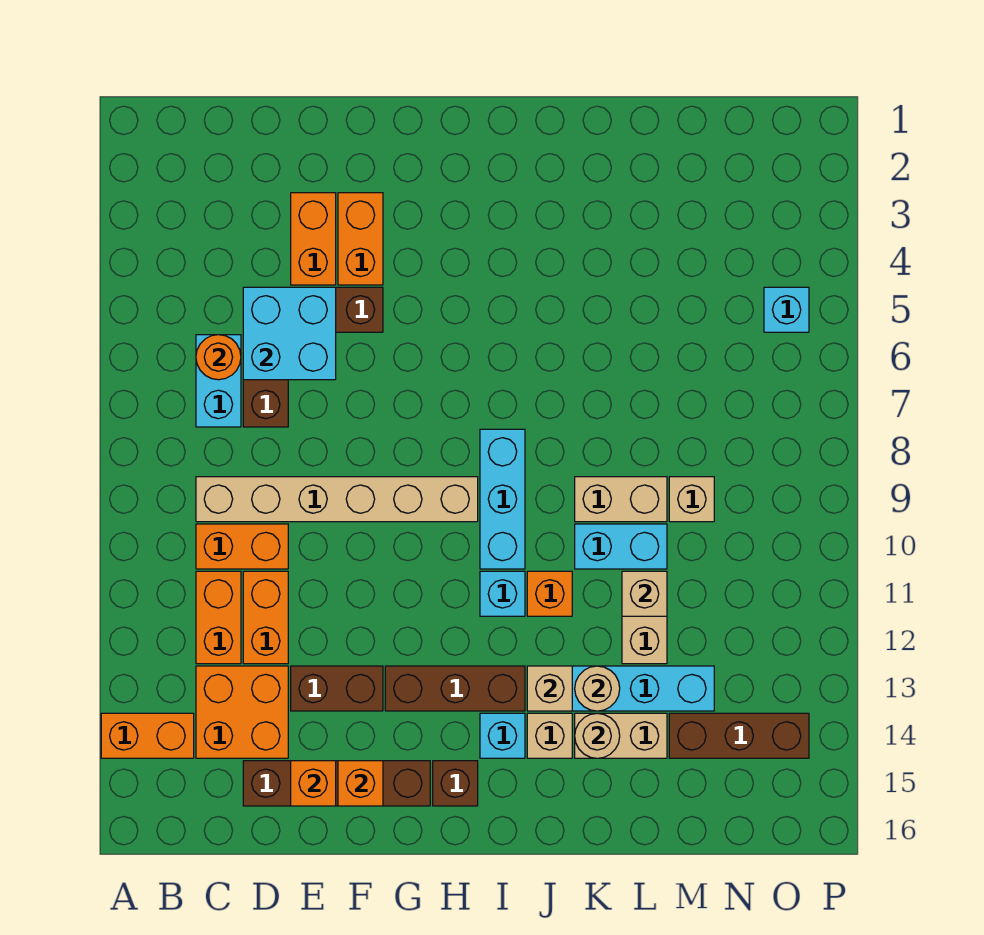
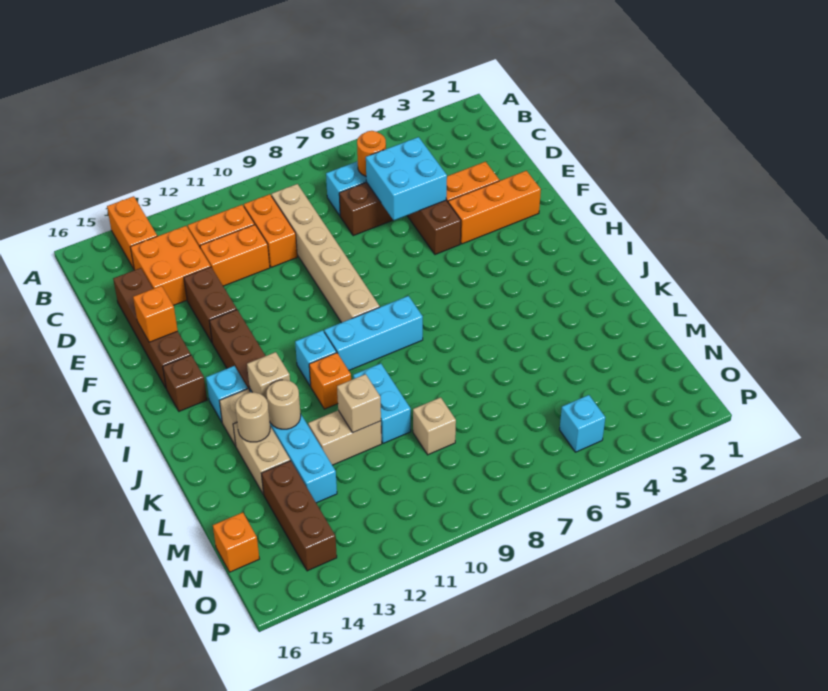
orange 1x1 brick [291,761,336,806] -> orange 1x1 brick moved to [213,512,259,572]
orange 1x2 brick [338,193,383,285] -> orange 1x3 brick [448,171,541,244]
tan 1x2 brick [575,477,667,522] -> none

